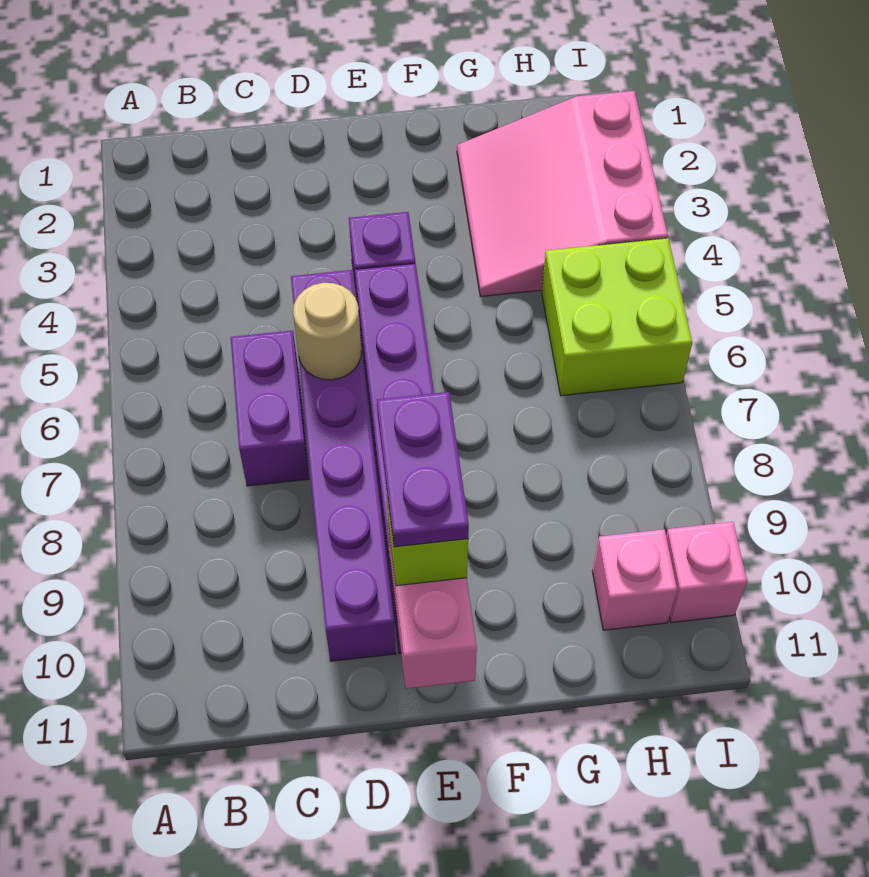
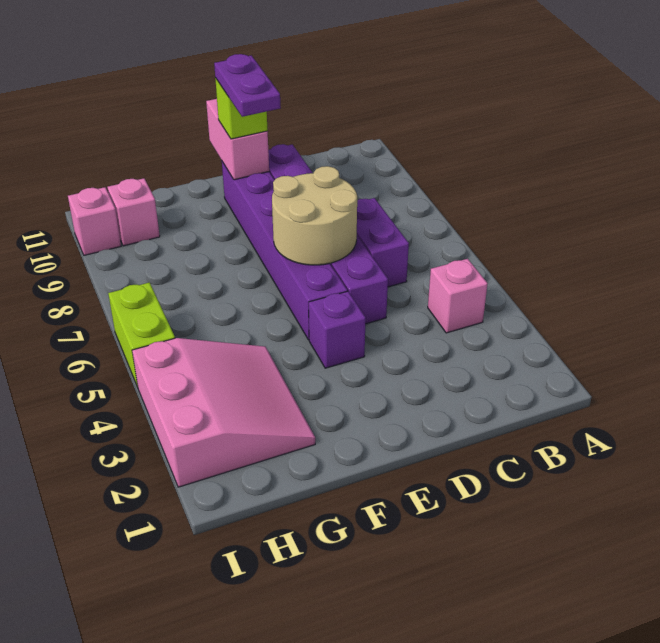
none -> pink 1x1 brick [428,259,488,333]
tan 1x1 round brick [293,283,361,380] -> tan 2x2 round brick [272,166,357,265]
lime 2x2 brick [542,238,692,396] -> lime 1x2 brick [108,282,175,387]

